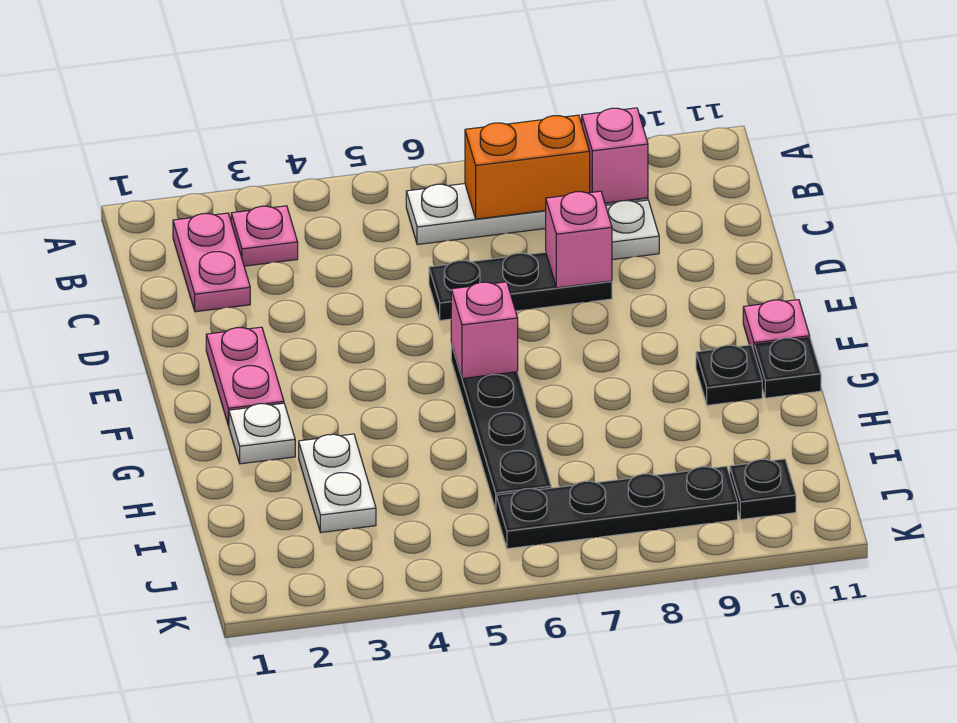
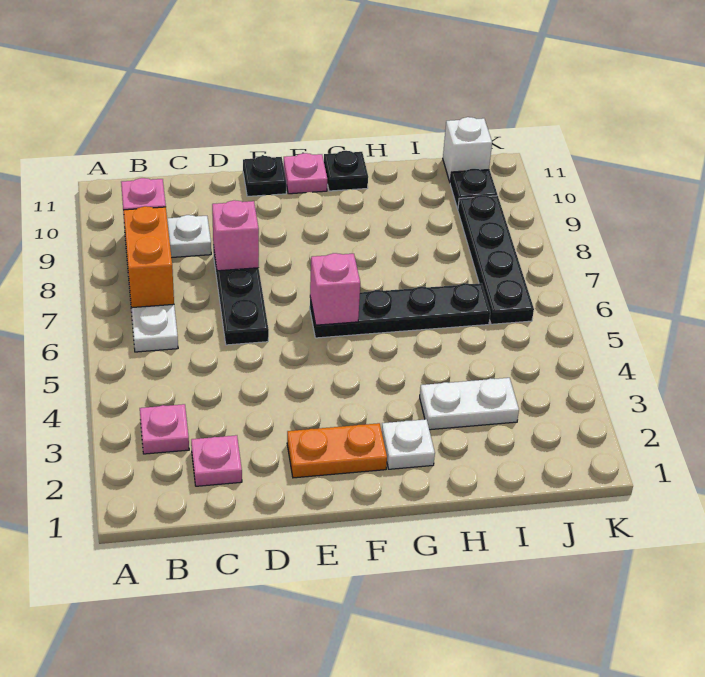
pink 1x2 plate [173,213,250,312] -> pink 1x1 plate [191,435,242,486]
pink 1x2 plate [206,327,284,426] -> orange 1x2 plate [287,423,387,478]
black 1x1 plate [696,345,762,405] -> black 1x1 plate moved to [243,156,286,197]
none -> white 1x1 brick [443,117,492,182]

